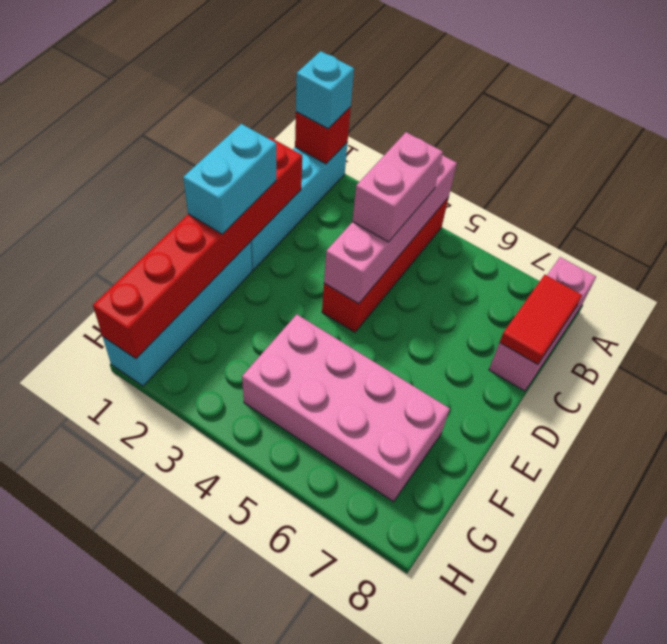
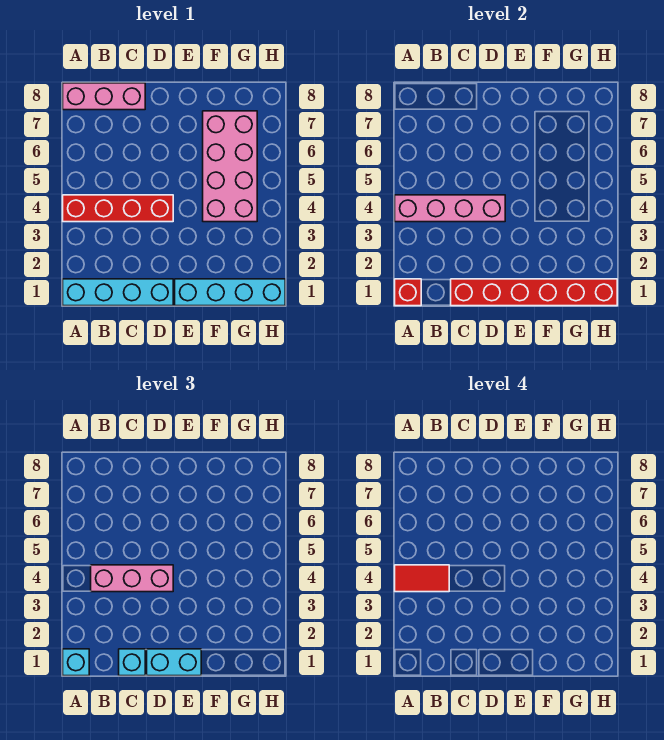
pink 1x2 brick [352,132,443,242] -> pink 1x3 brick [91,565,173,592]
red 1x2 tile [500,275,582,365] -> red 1x2 tile moved to [395,565,449,592]
none -> cyan 1x1 brick [119,649,145,676]

